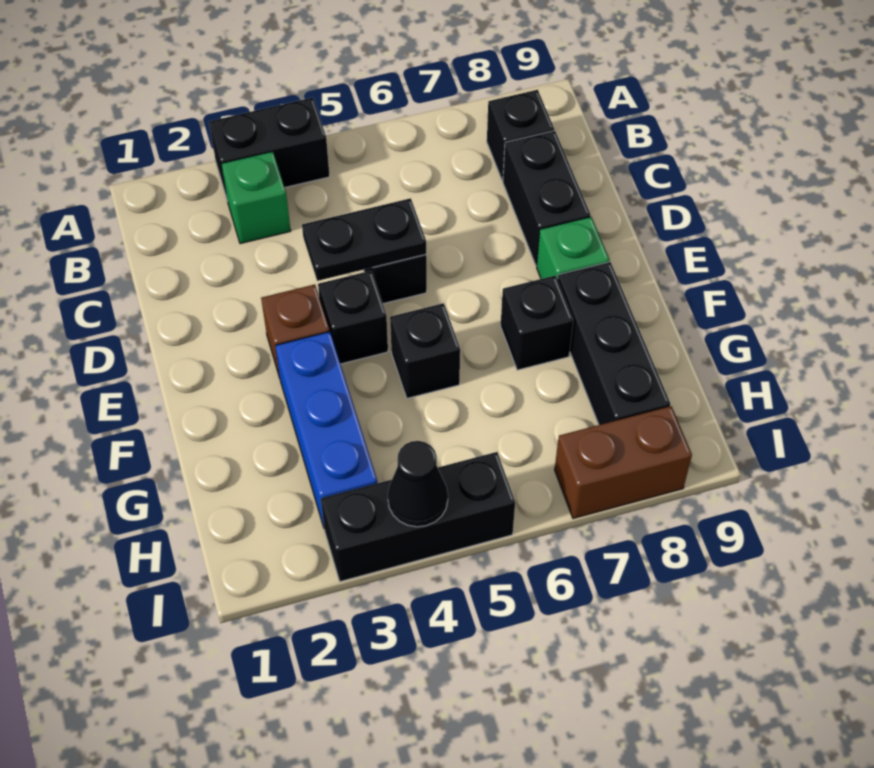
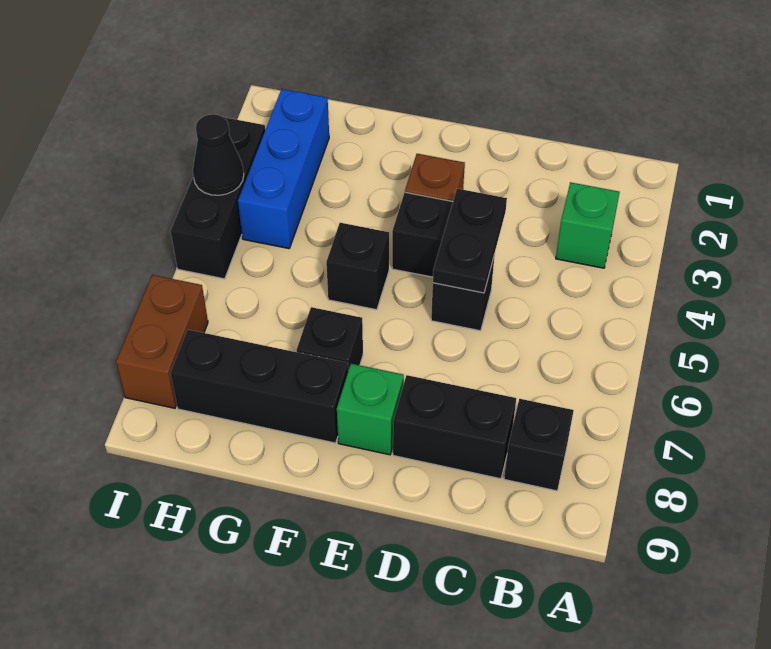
black 1x2 brick [209,98,330,198] -> none
blue 1x3 brick [275,332,377,527] -> blue 1x3 brick turned to [238,89,329,249]

